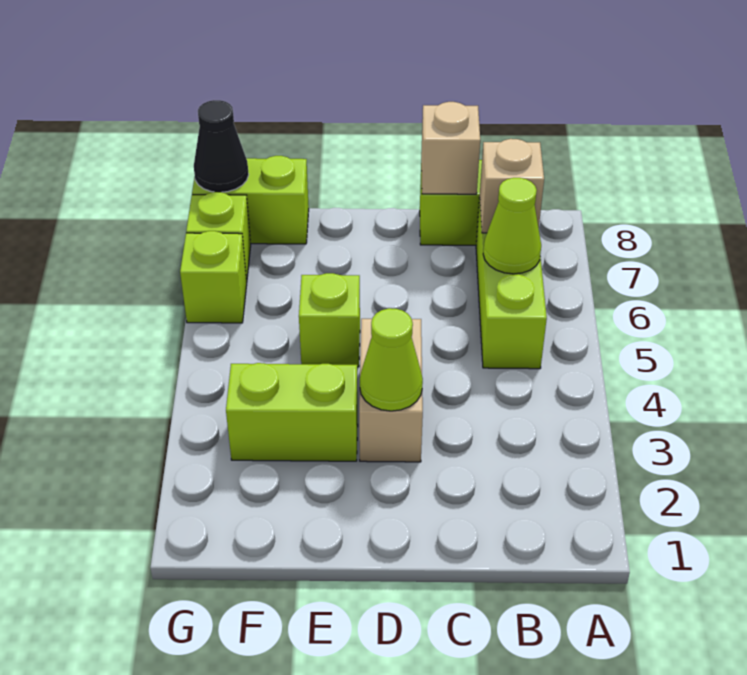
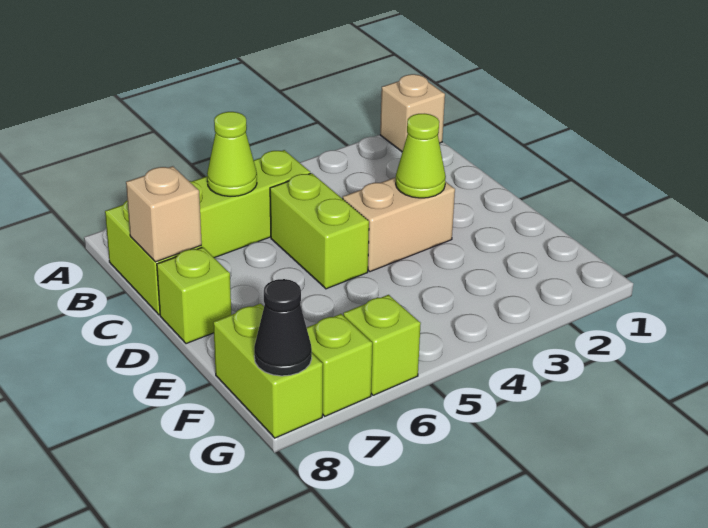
tan 1x1 brick [480,139,544,233] -> tan 1x1 brick moved to [380,74,445,152]
lime 1x2 brick [226,363,358,461] -> lime 1x2 brick moved to [270,173,369,289]
lime 1x1 brick [299,273,360,367] -> lime 1x1 brick moved to [157,247,231,344]

